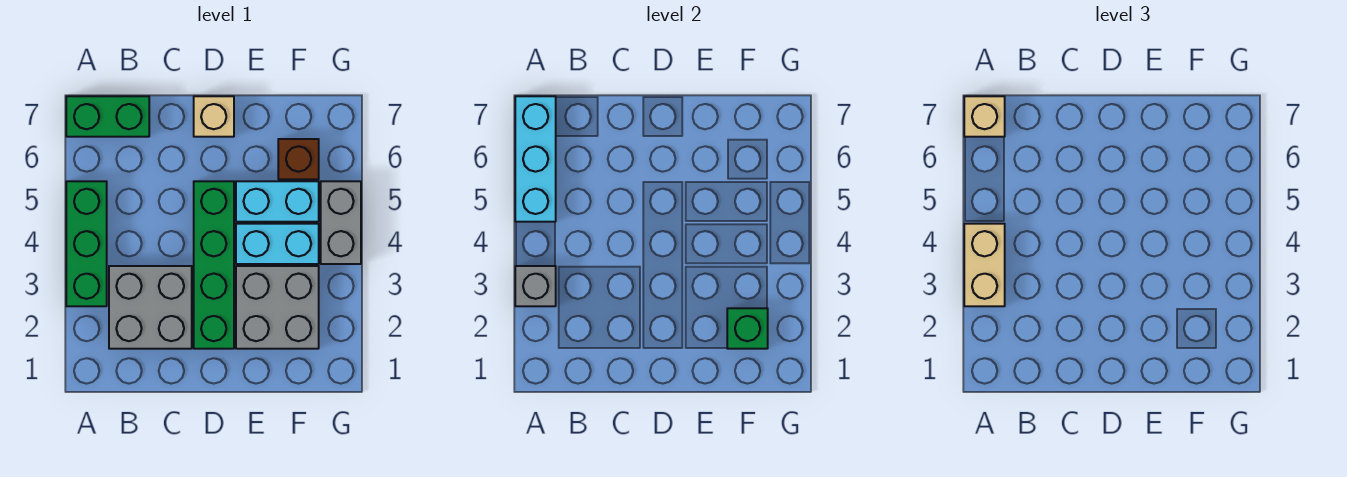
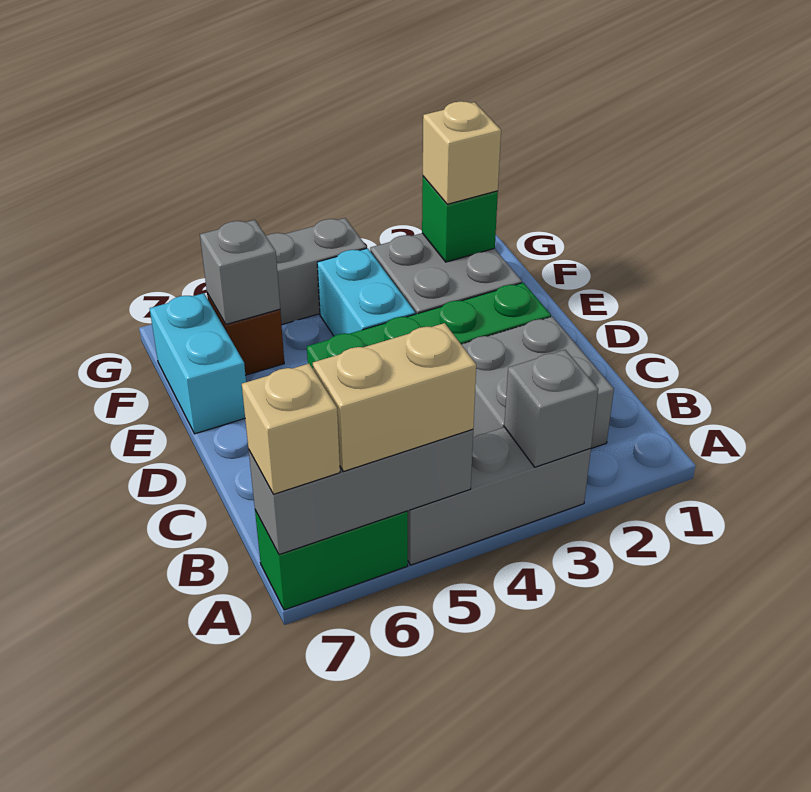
green 1x3 brick [66,181,107,306] -> grey 1x3 brick [408,427,591,565]
tan 1x2 brick [964,224,1005,306] -> tan 1x2 brick moved to [313,323,476,472]
cyan 1x3 brick [515,96,556,222] -> grey 1x3 brick [249,429,473,555]
green 1x2 brick [66,96,149,137] -> green 1x2 brick turned to [255,510,408,610]
tan 1x1 brick [194,96,234,137] -> tan 1x1 brick moved to [423,101,501,204]
cyan 1x2 brick [236,181,319,222] -> cyan 1x2 brick moved to [150,293,246,434]
none -> grey 1x1 brick [200,220,280,324]

